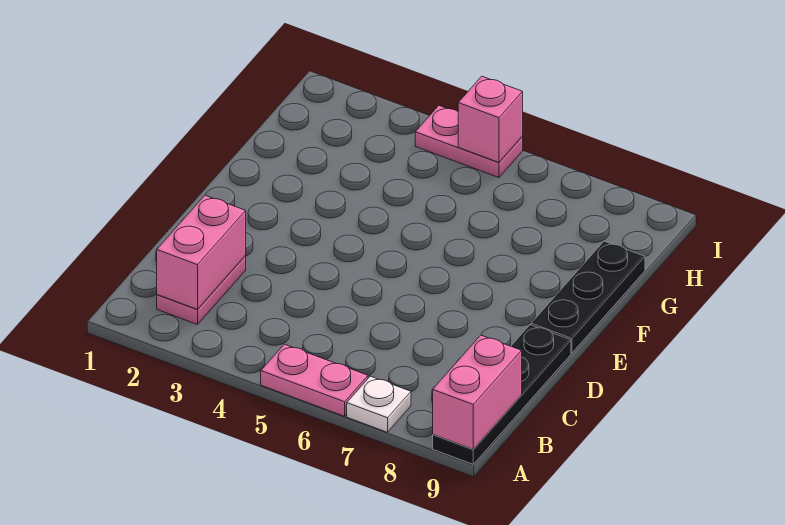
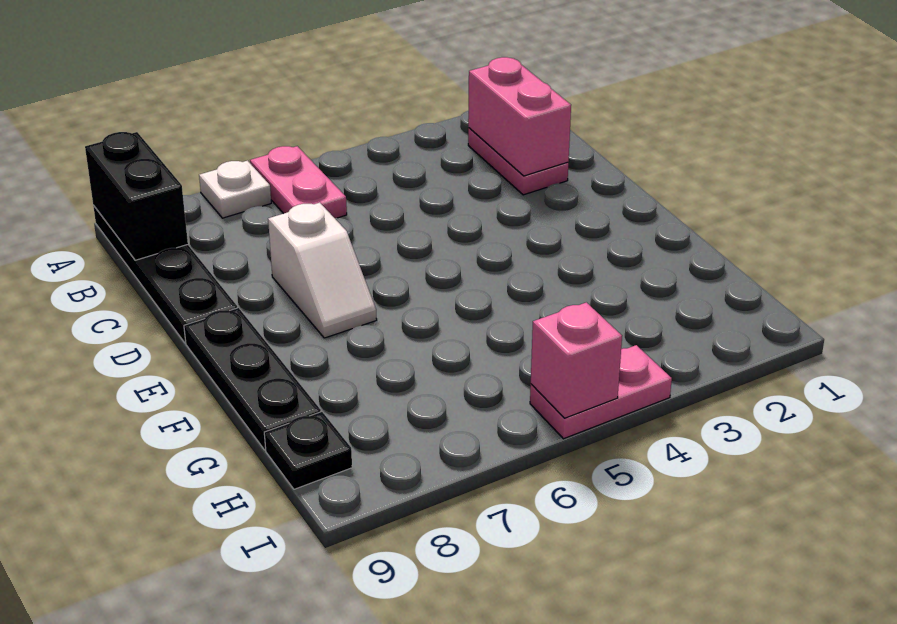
pink 1x2 plate [261,344,368,416] -> pink 1x2 plate turned to [250,146,347,218]
pink 1x2 brick [433,335,522,449] -> black 1x2 brick [85,132,188,260]
none -> white 1x2 slope [268,203,377,338]
none -> black 1x1 plate [264,412,352,489]

